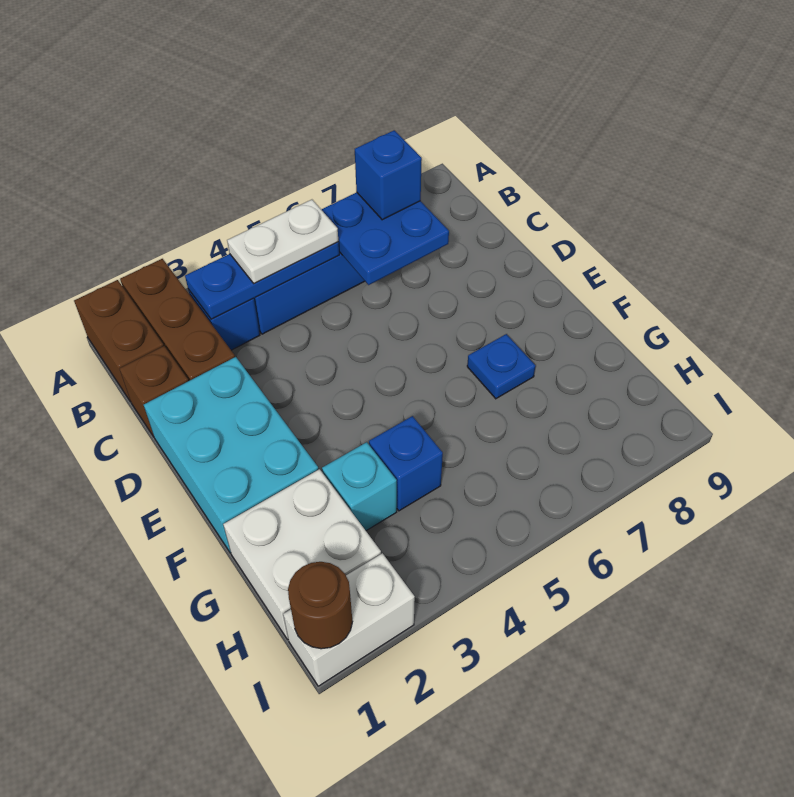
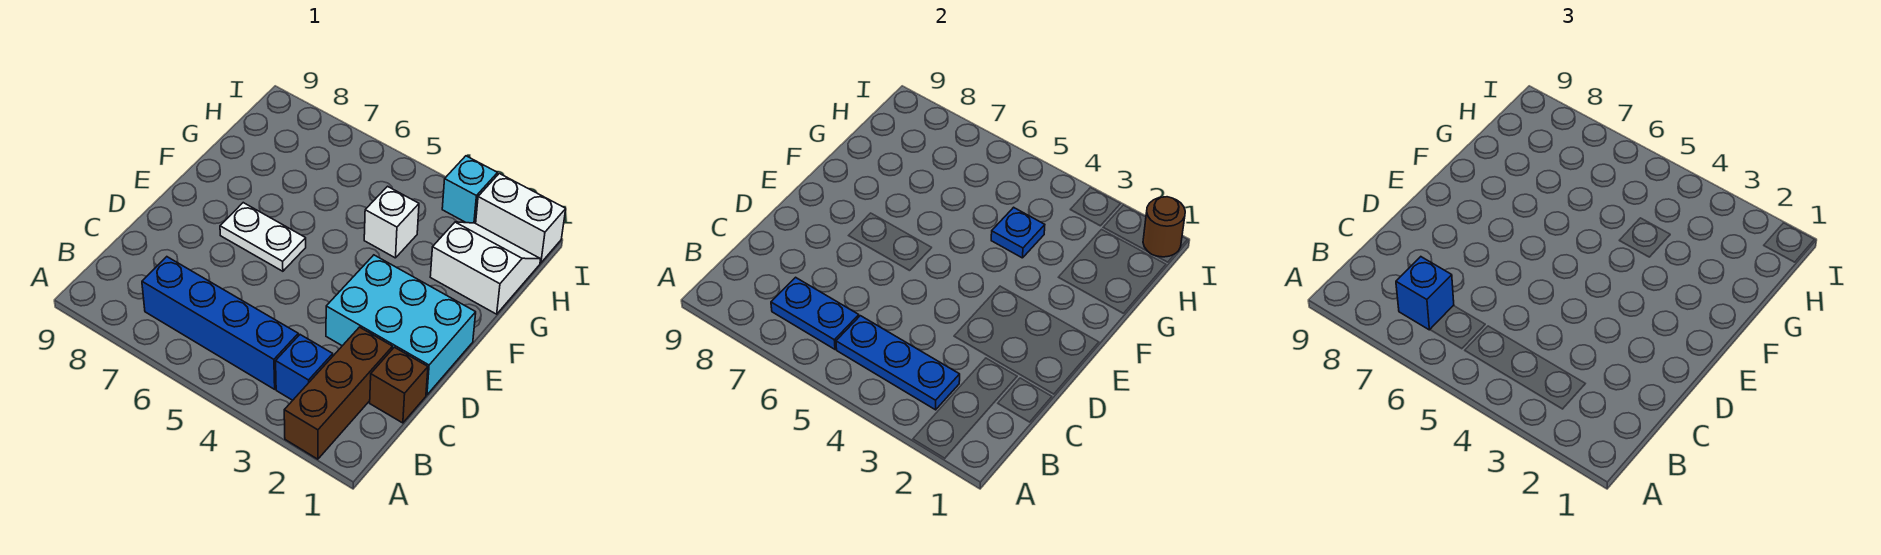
brown 1x2 brick [74,280,164,402] -> none
white 1x2 plate [227,200,338,284] -> white 1x2 plate moved to [220,203,306,271]
blue 2x2 plate [321,192,449,285] -> blue 1x2 plate [771,277,859,349]
cyan 2x3 brick [144,357,318,553] -> cyan 2x3 brick turned to [326,255,476,395]
blue 1x1 plate [467,334,535,399] -> blue 1x1 plate moved to [991,207,1045,258]
white 2x2 brick [223,469,381,639] -> white 2x2 slope [430,222,541,314]
cyan 1x1 brick [322,442,397,531] -> cyan 1x1 brick moved to [442,156,498,223]
blue 1x1 brick [369,416,443,511] -> white 1x1 brick [364,186,419,258]

